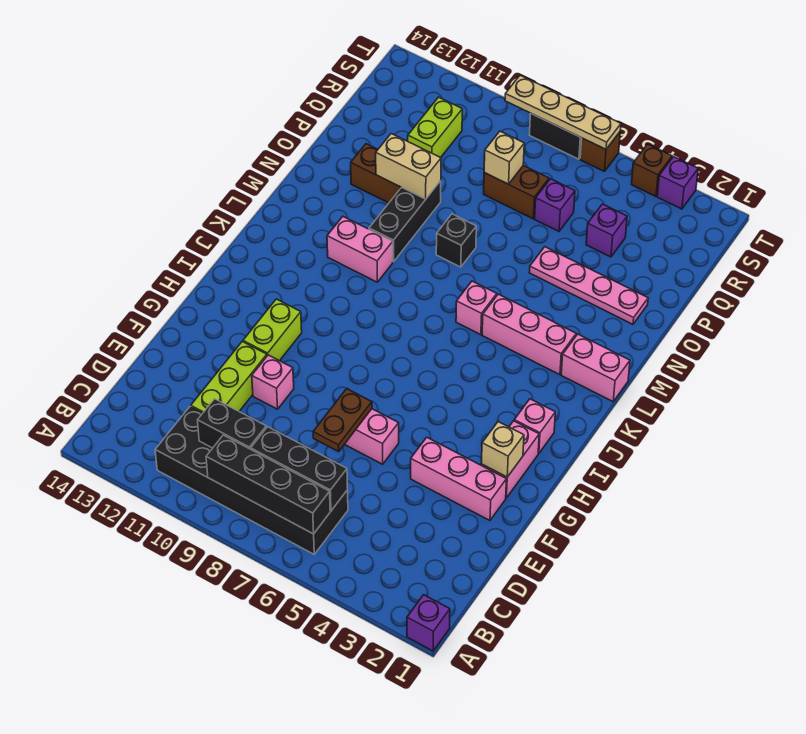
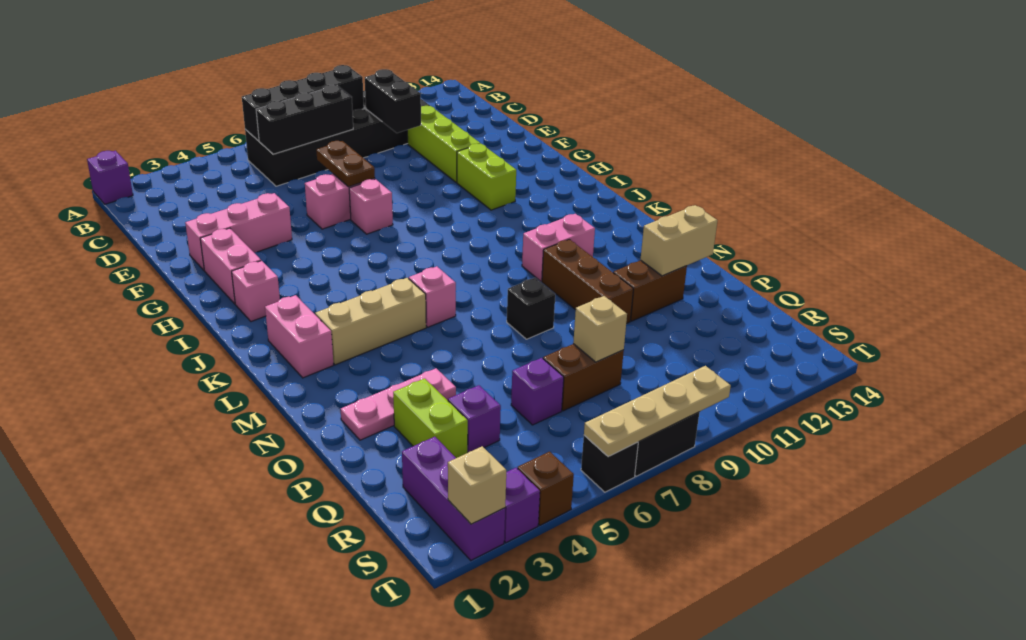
black 1x2 brick [198,399,266,449] -> black 1x2 brick turned to [365,69,421,133]
pink 1x1 brick [252,355,294,409] -> pink 1x1 brick moved to [349,179,393,234]
tan 1x1 brick [481,422,524,477] -> tan 1x1 brick moved to [448,446,506,524]
pink 1x2 brick [561,334,630,401] -> pink 1x2 brick turned to [265,295,333,378]
pink 1x3 brick [482,294,576,375] -> tan 1x3 brick [315,278,426,365]
black 1x3 brick [369,181,441,262] -> brown 1x3 brick [542,239,633,324]
pink 1x4 plate [529,247,648,324] -> pink 1x3 plate [341,368,456,440]
tan 1x2 brick [376,134,441,199] -> tan 1x2 brick moved to [640,205,718,276]
lime 1x2 brick [408,97,462,158] -> lime 1x2 brick moved to [393,378,468,458]
none -> purple 1x3 brick [402,437,505,560]
brown 1x1 brick [580,132,620,172] -> black 1x1 brick [581,435,638,492]

